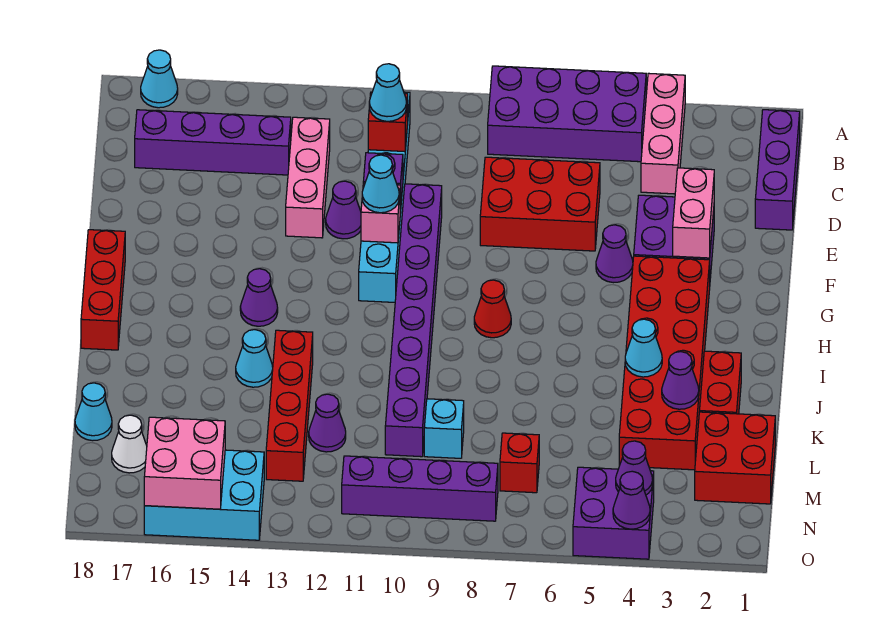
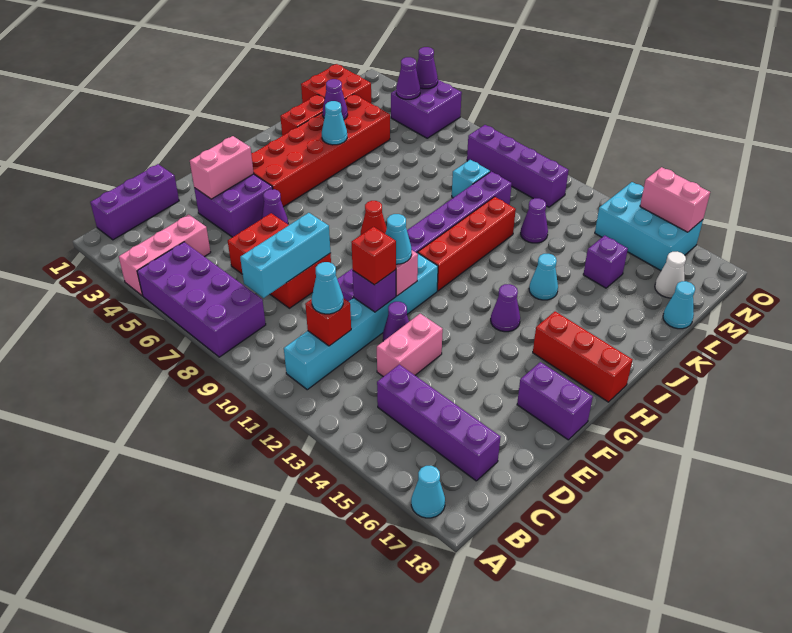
none -> cyan 1x3 brick [240,213,330,298]
pink 1x3 brick [286,117,330,238] -> pink 1x2 brick [377,314,443,377]
none -> purple 1x2 brick [517,362,593,440]
red 1x3 brick [81,230,125,350] -> red 1x3 brick turned to [533,311,633,402]
red 1x4 brick [266,330,313,481] -> red 1x4 brick moved to [418,197,516,291]
none -> purple 1x1 brick [583,235,628,288]
red 1x1 brick [500,433,539,493] -> red 1x1 brick moved to [351,227,396,285]
pink 2x2 brick [144,417,225,509] -> pink 1x2 brick [640,167,710,232]

